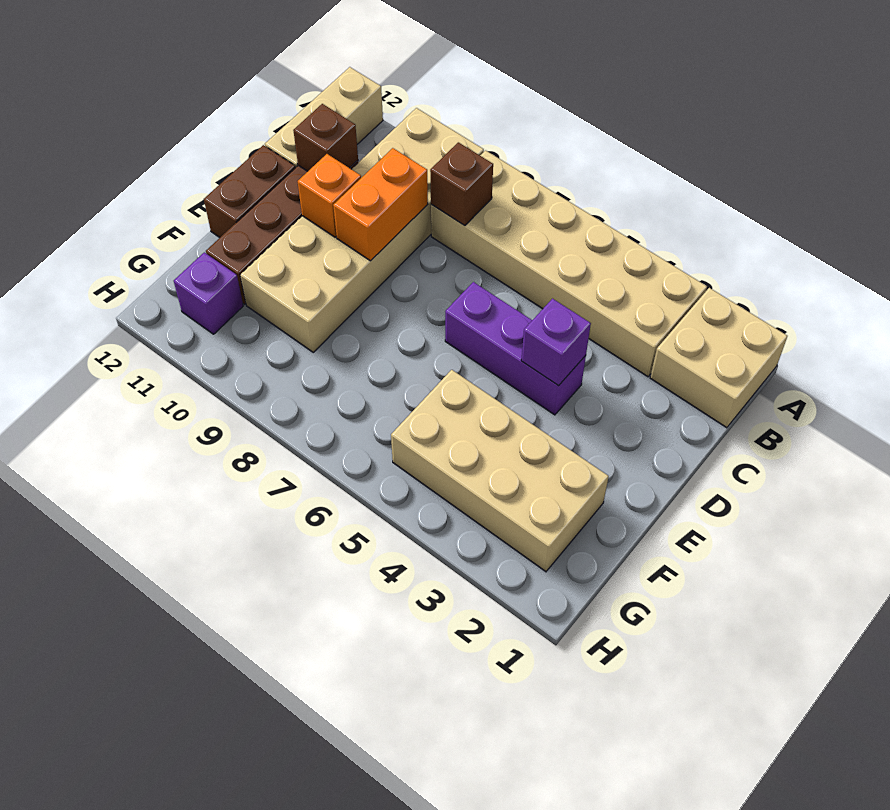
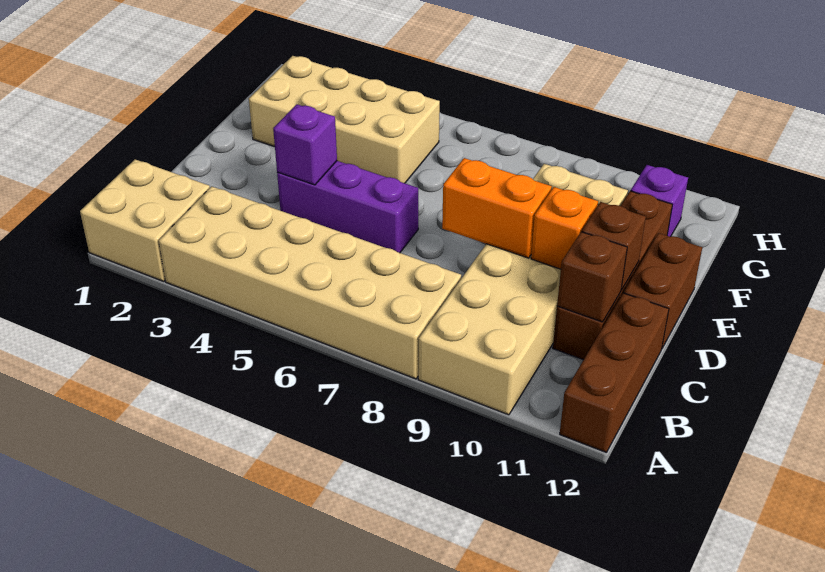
tan 1x3 brick [265,67,383,168] -> brown 1x3 brick [560,293,669,453]
brown 1x1 brick [430,142,493,226] -> brown 1x1 brick moved to [582,202,646,290]
orange 1x2 brick [333,148,428,261] -> orange 1x2 brick turned to [442,158,552,258]

